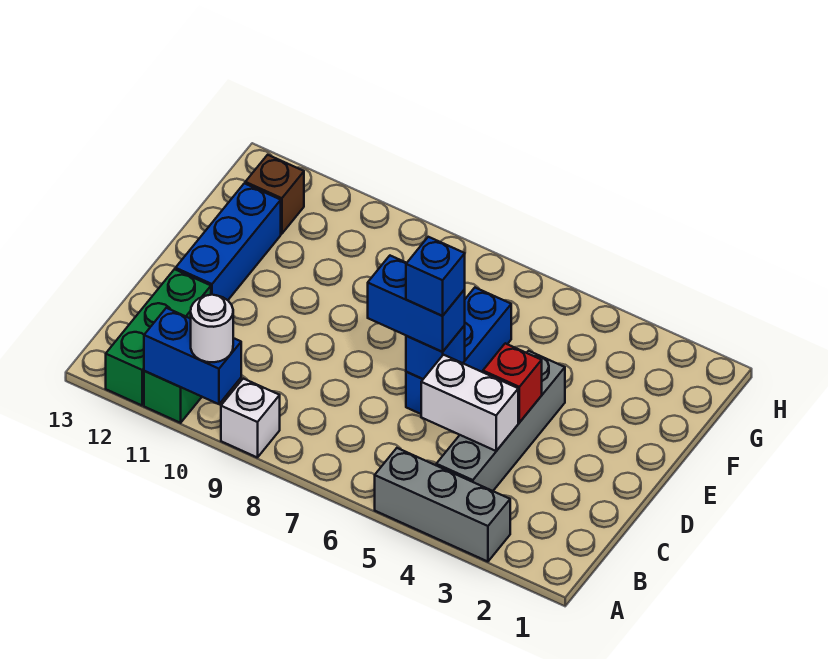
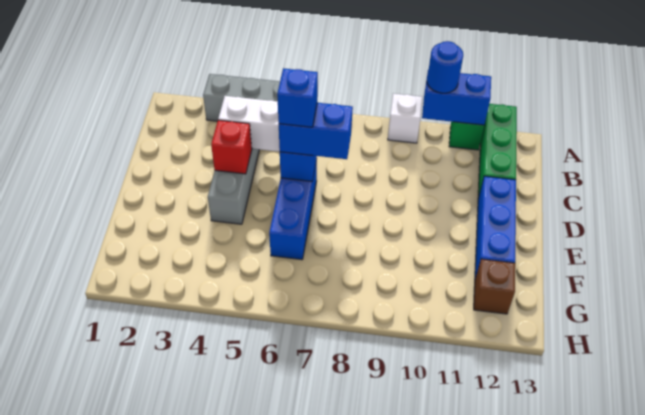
white 1x1 round brick [191,295,233,362] -> blue 1x1 round brick [427,41,463,93]

